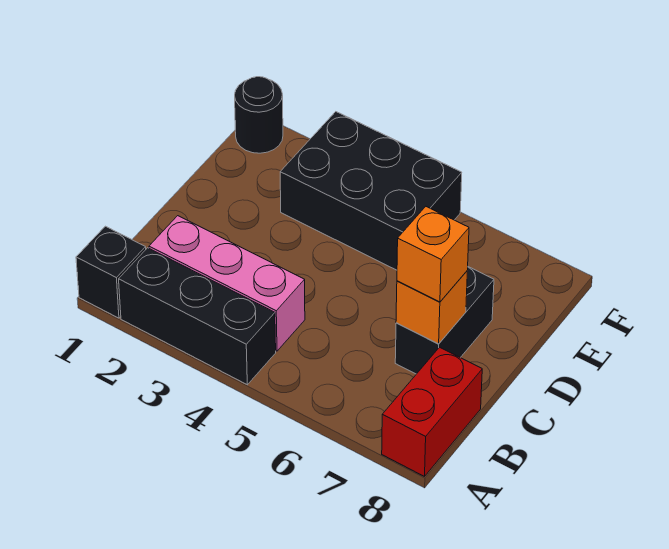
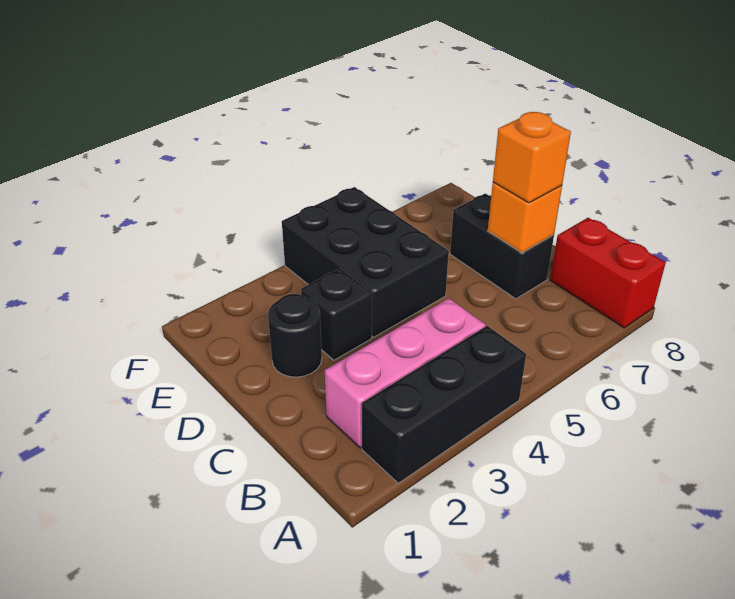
black 1x1 brick [76,226,146,318] -> black 1x1 brick moved to [301,268,372,360]
black 2x3 brick [280,112,462,270] -> black 2x3 brick turned to [282,187,449,337]
black 1x1 round brick [235,77,283,153] -> black 1x1 round brick moved to [268,294,322,377]

